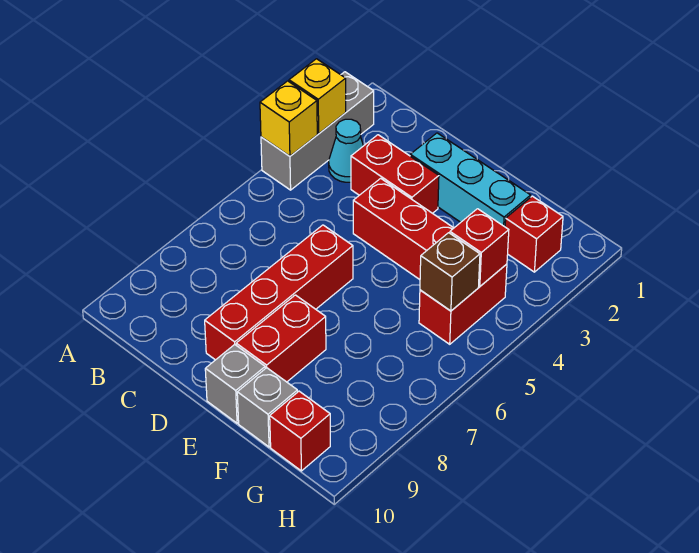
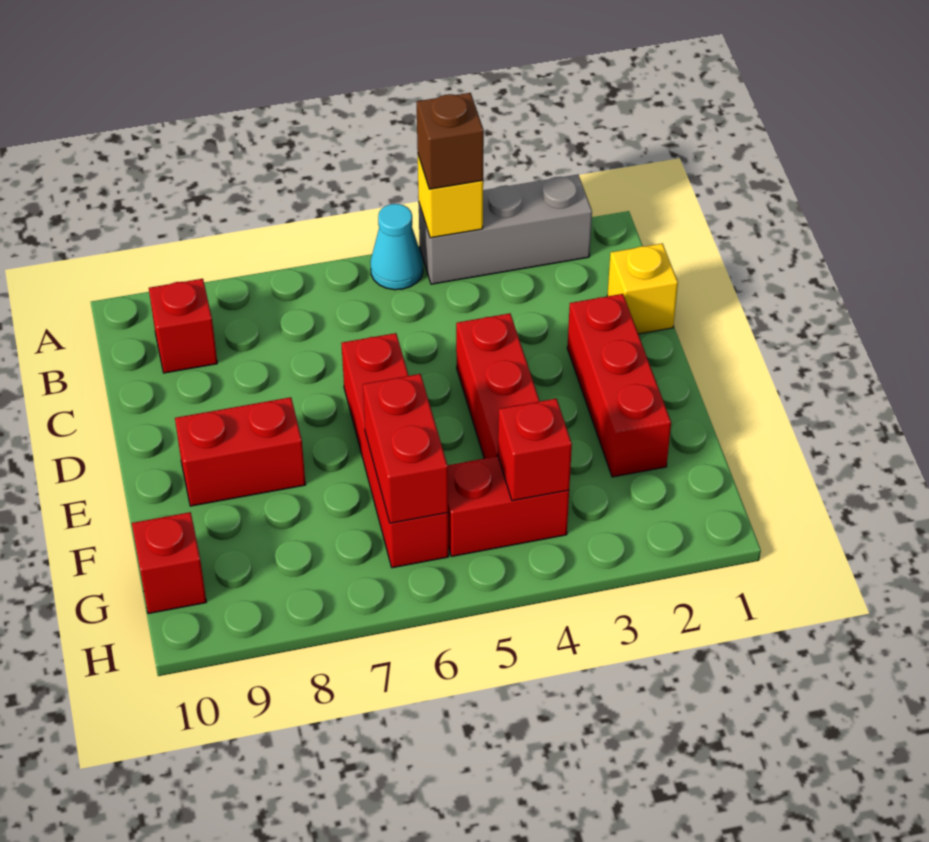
yellow 1x1 brick [289,59,346,133] -> yellow 1x1 brick moved to [607,243,678,334]
cyan 1x1 cone [329,119,363,182] -> cyan 1x1 cone moved to [370,204,423,290]
red 1x2 brick [351,135,439,213] -> red 1x2 brick moved to [363,374,448,523]
cyan 1x3 brick [410,133,531,227] -> red 1x3 brick [567,294,671,477]
red 1x4 brick [205,225,353,360] -> red 1x4 brick turned to [341,333,449,568]
grey 1x1 brick [205,345,265,423] -> none
grey 1x1 brick [237,368,298,447] -> none
red 1x1 brick [505,196,563,272] -> red 1x1 brick moved to [149,279,217,373]
brown 1x1 brick [420,233,480,311] -> brown 1x1 brick moved to [417,93,484,189]

